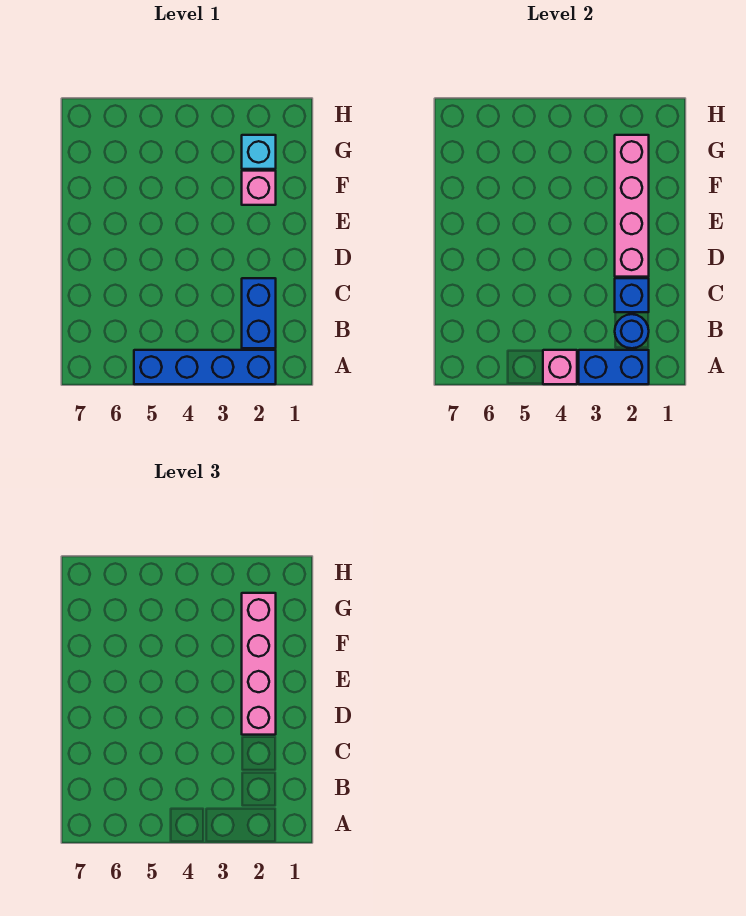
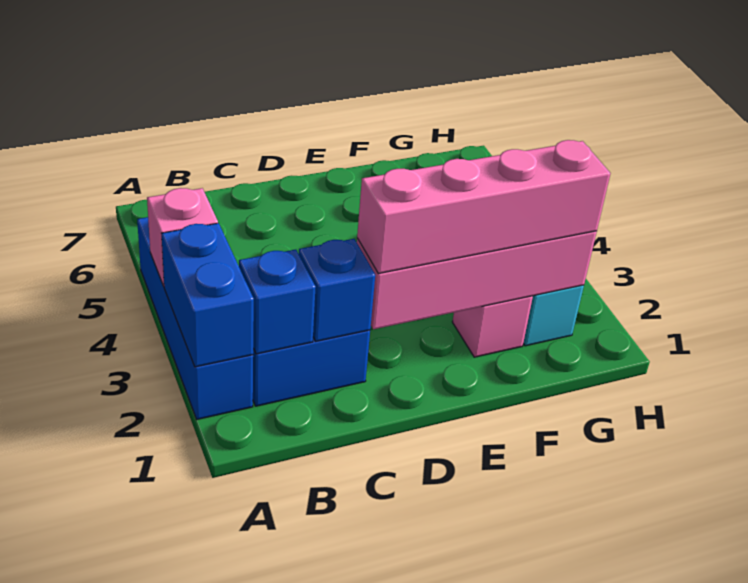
blue 1x1 round brick [615,314,649,348] -> blue 1x1 brick [239,250,316,354]

